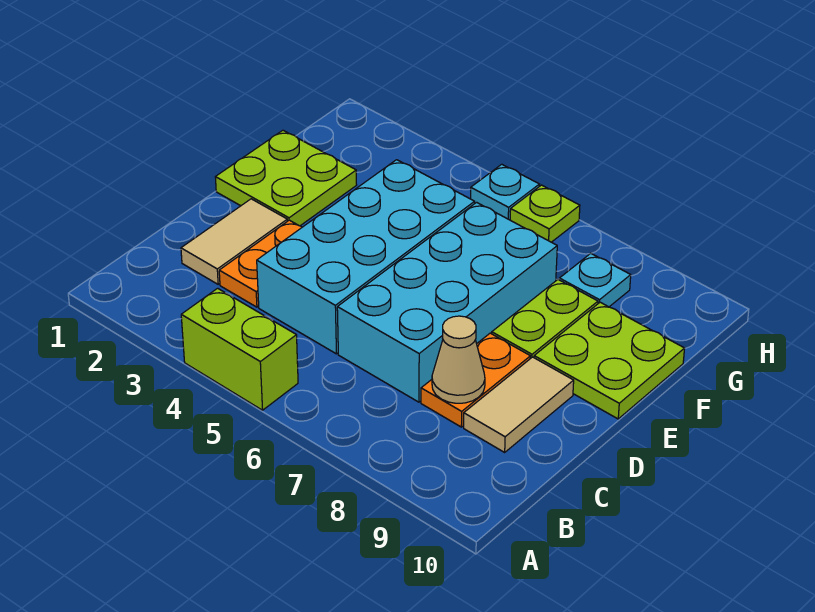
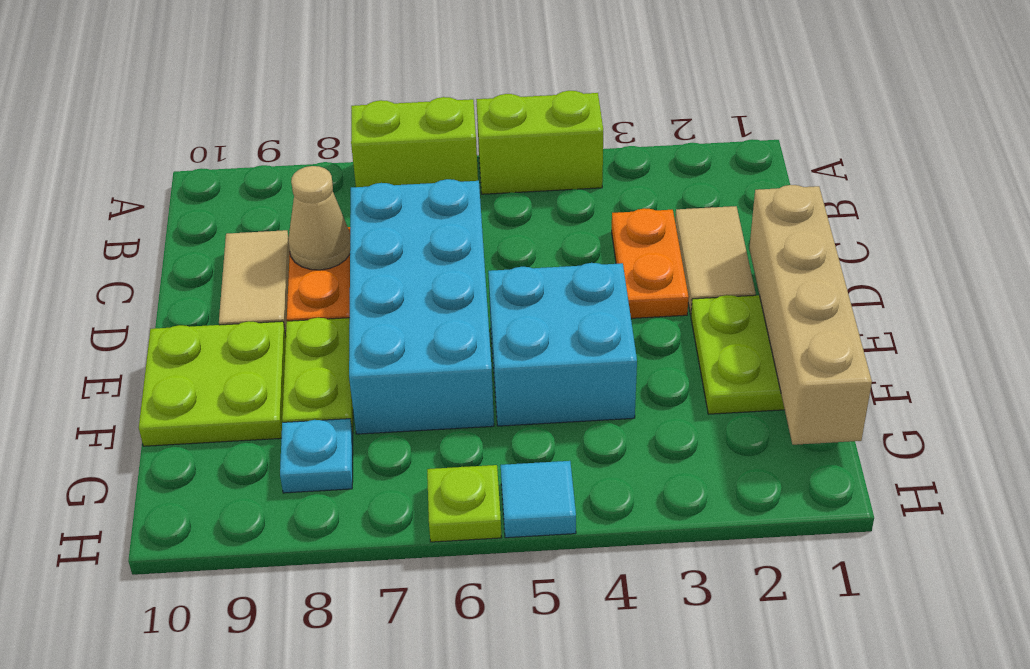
none -> lime 1x2 brick [351,97,478,187]
cyan 2x4 brick [257,160,475,354] -> cyan 2x2 brick [488,263,637,426]
none -> tan 1x4 brick [749,185,872,445]
cyan 1x1 plate [471,164,539,220] -> cyan 1x1 tile [501,461,576,538]

